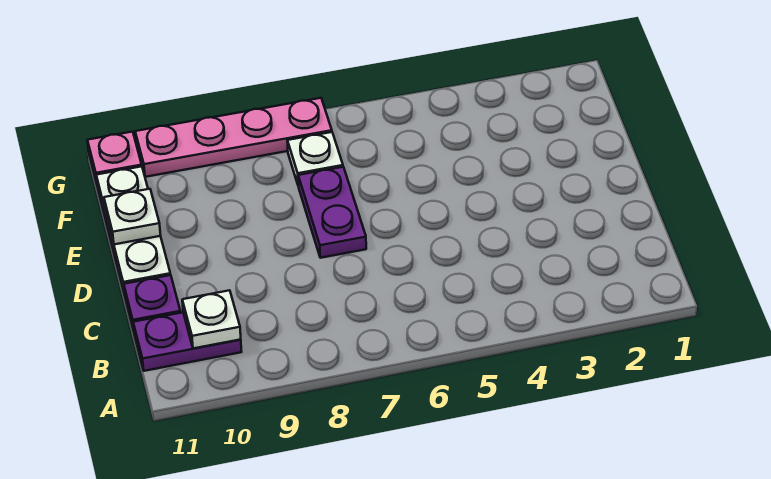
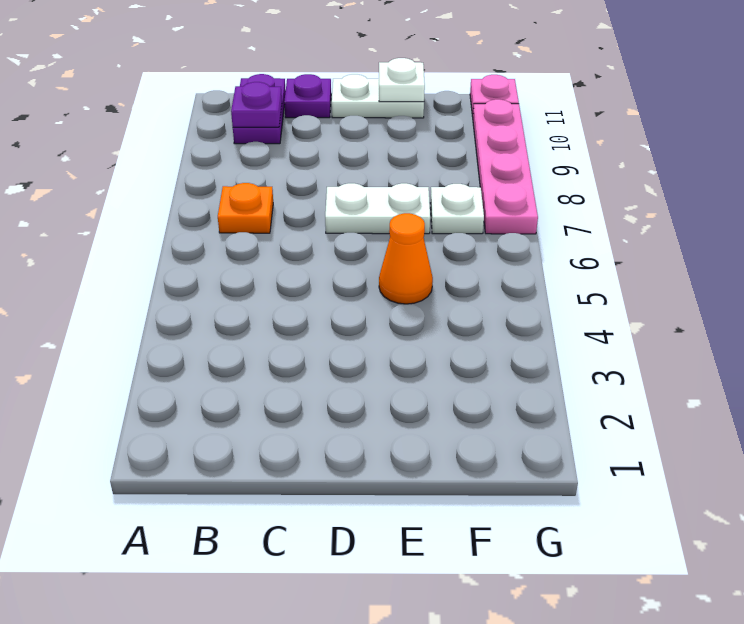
none -> orange 1x1 plate [218,183,273,233]
white 1x1 plate [182,290,241,348] -> purple 1x1 plate [231,82,282,127]
purple 1x2 plate [298,167,366,258] -> white 1x2 plate [325,183,430,234]
white 1x3 plate [96,166,170,294] -> white 1x2 plate [332,74,424,118]
none -> orange 1x1 cone [379,213,433,304]

